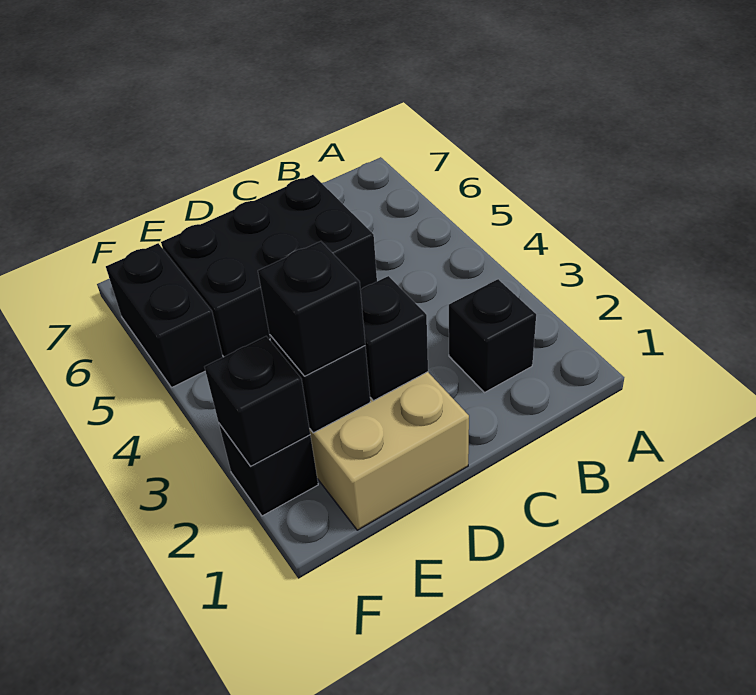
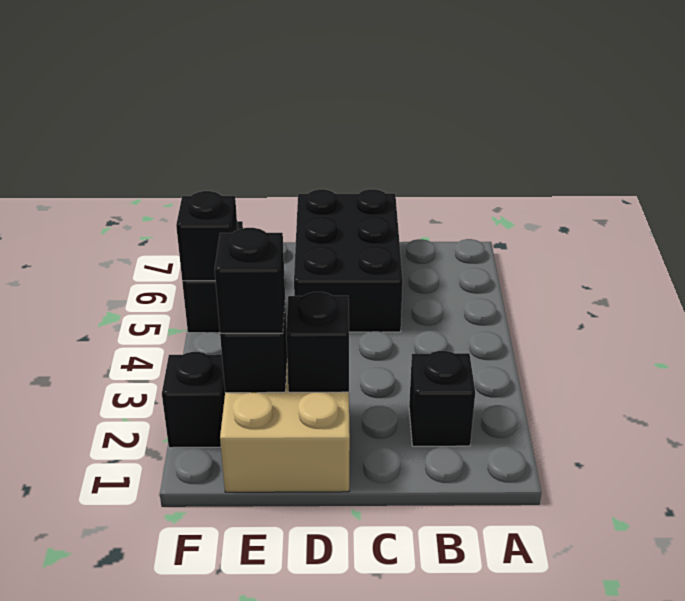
black 2x3 brick [161,175,377,357] -> black 2x3 brick turned to [294,189,403,332]
black 1x1 brick [205,336,310,466] -> black 1x1 brick moved to [176,191,238,281]

